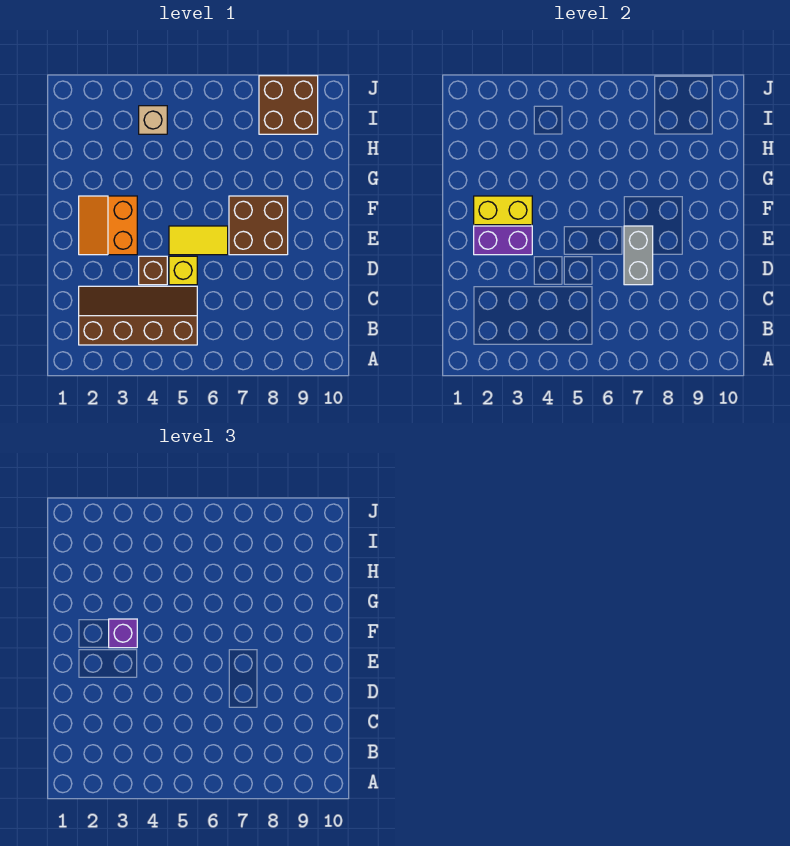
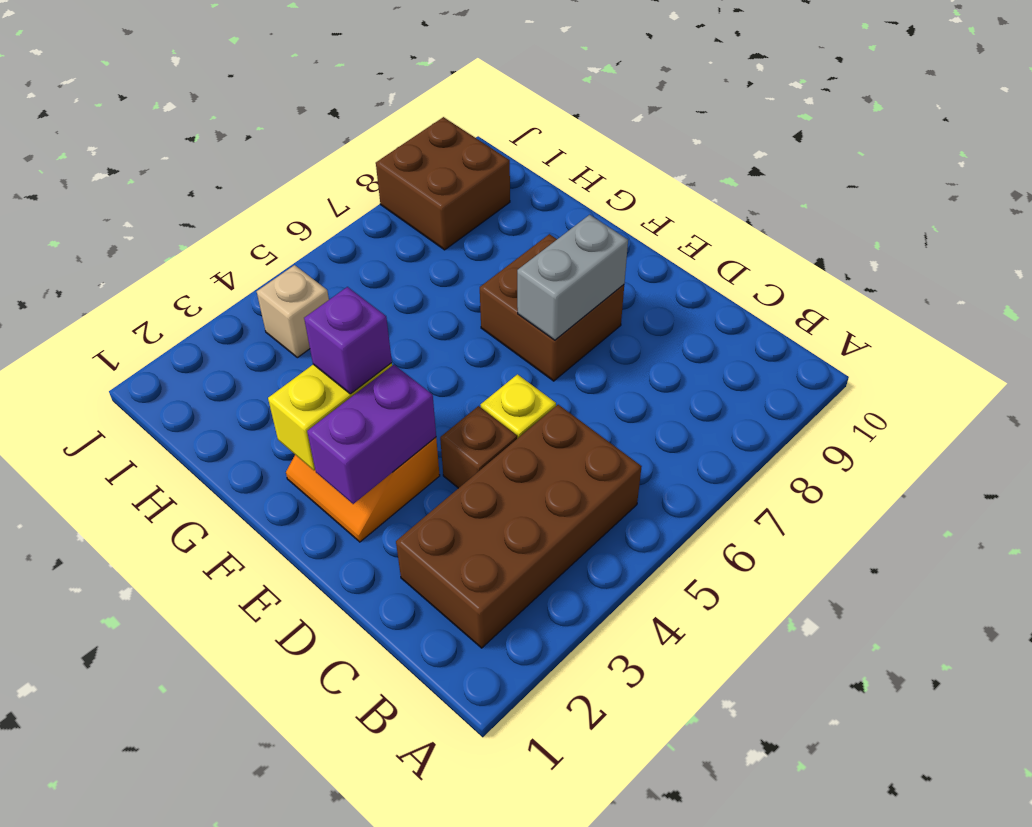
brown 2x4 slope [79,286,197,345] -> brown 2x4 brick [396,405,642,648]
grey 1x2 brick [624,226,653,285] -> grey 1x2 brick turned to [517,215,628,340]
yellow 1x2 tile [169,226,228,255] -> none

